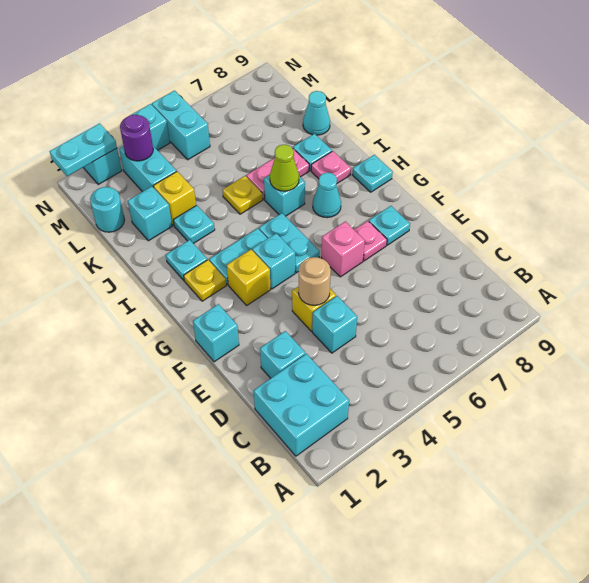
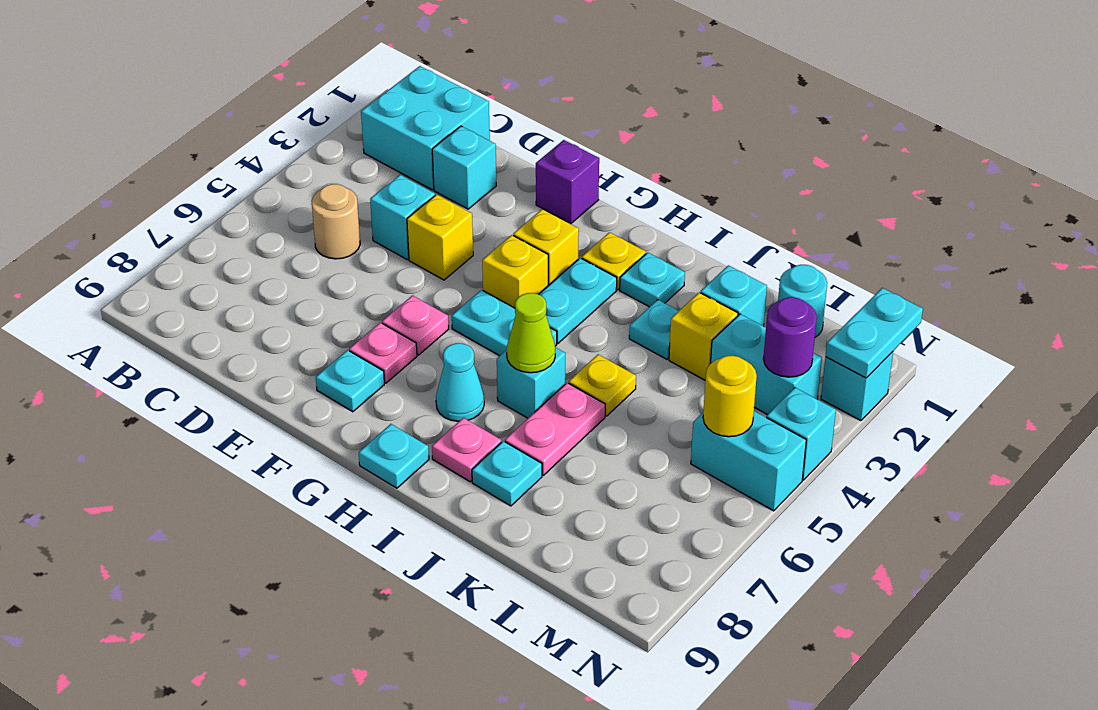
tan 1x1 round brick [299,257,331,305] -> tan 1x1 round brick moved to [312,184,360,259]
cyan 1x1 brick [193,304,239,362] -> purple 1x1 brick [536,140,599,223]
pink 1x1 brick [321,221,365,277] -> pink 1x1 plate [382,296,449,355]
cyan 1x1 brick [252,233,295,289] -> yellow 1x1 brick [482,235,548,308]
cyan 1x1 cone [303,91,330,135] -> none
none -> yellow 1x1 round brick [703,356,757,437]

